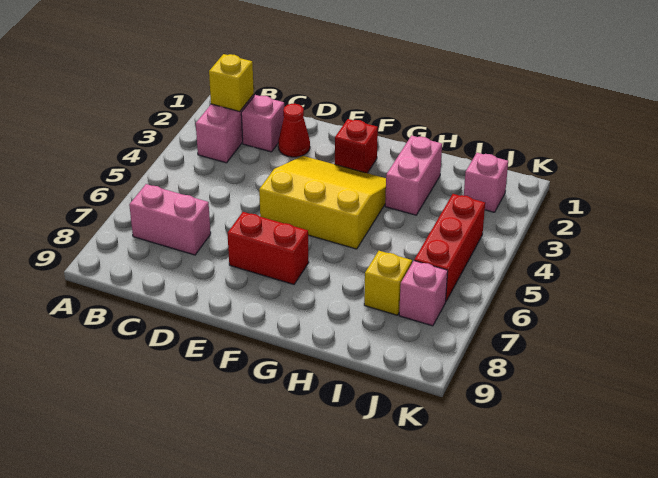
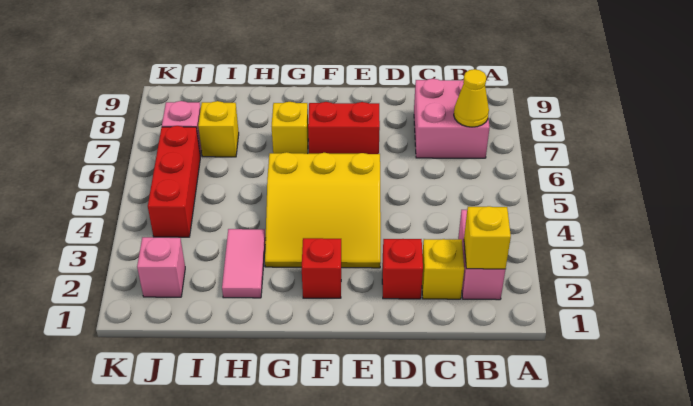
pink 1x2 brick [129,184,211,255] -> pink 2x2 brick [414,79,490,158]
none -> yellow 1x1 cone [454,69,489,127]
pink 1x1 brick [241,95,284,152] -> yellow 1x1 brick [422,239,464,299]
red 1x1 cone [278,104,310,157] -> red 1x1 brick [382,239,423,299]
none -> yellow 1x1 brick [272,102,308,154]
pink 1x2 brick [385,136,442,215] -> pink 1x2 tile [222,229,266,298]

